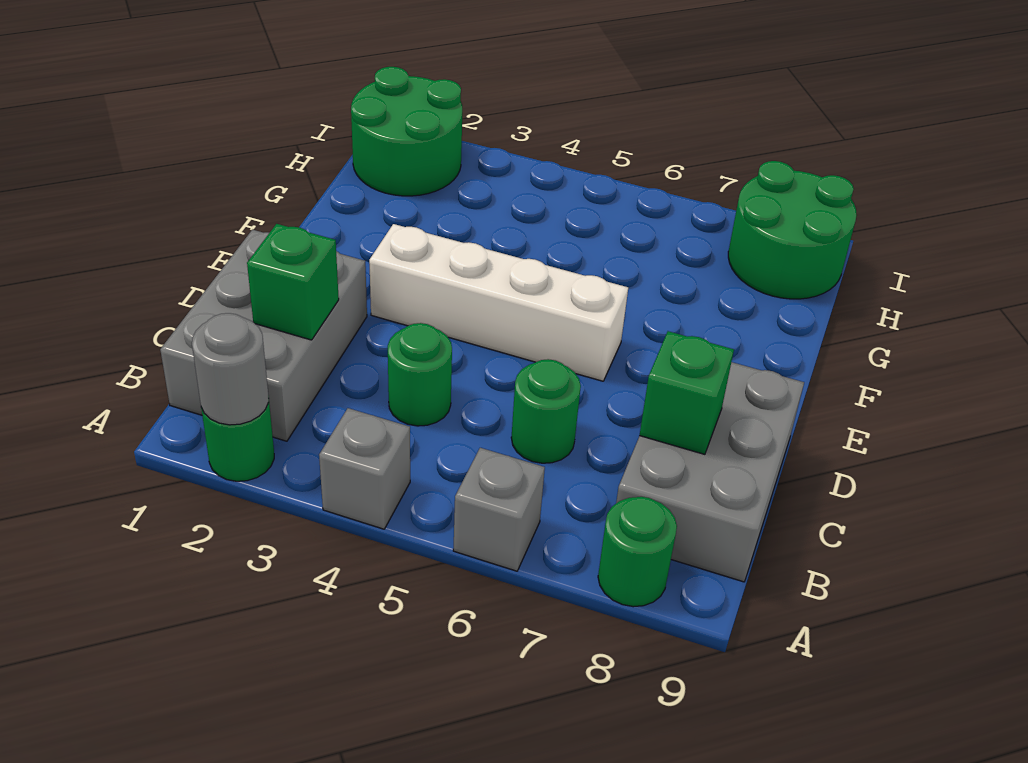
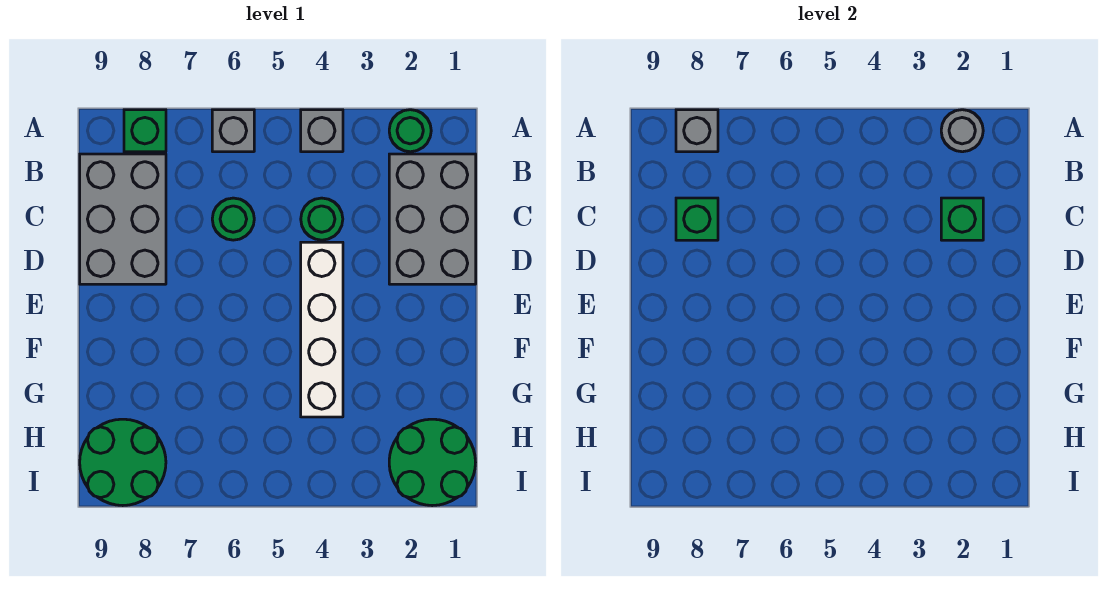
green 1x1 round brick [598,497,677,607] -> green 1x1 brick [124,110,166,152]
none -> grey 1x1 brick [676,110,718,152]
white 1x4 brick [369,224,628,381] -> white 1x4 brick turned to [301,242,343,417]

